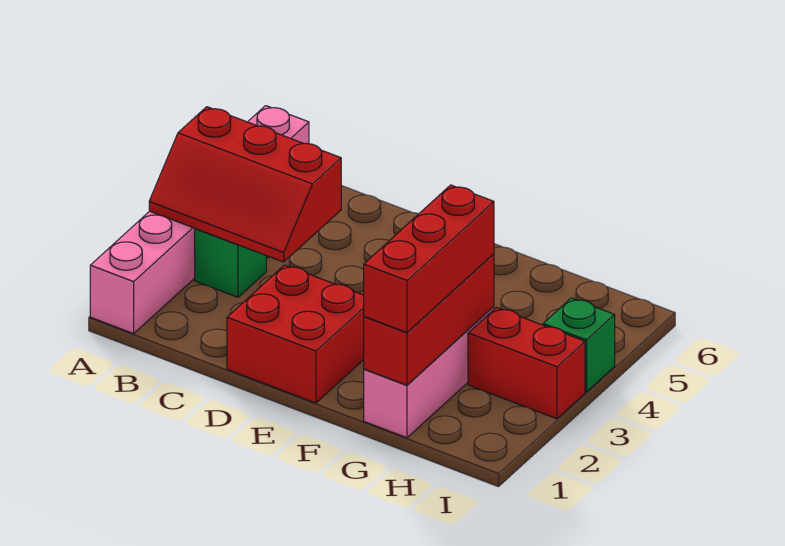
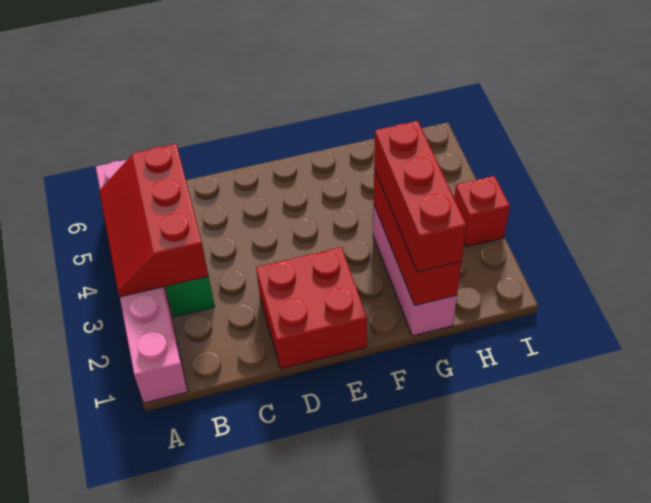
red 2x3 slope [149,107,341,262] -> red 2x3 slope turned to [99,144,208,297]
red 1x2 brick [468,308,585,419] -> red 1x1 brick [454,176,510,247]
green 1x1 brick [543,298,615,392] -> none

